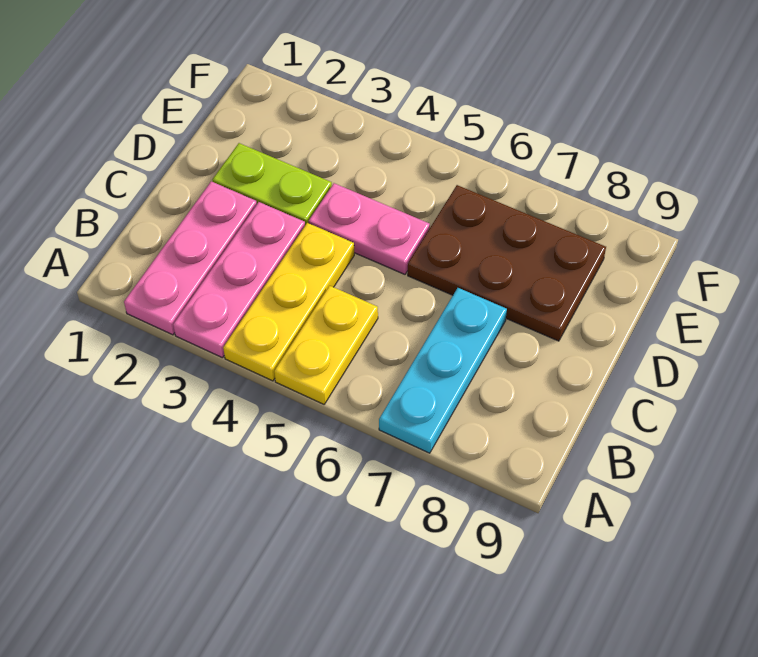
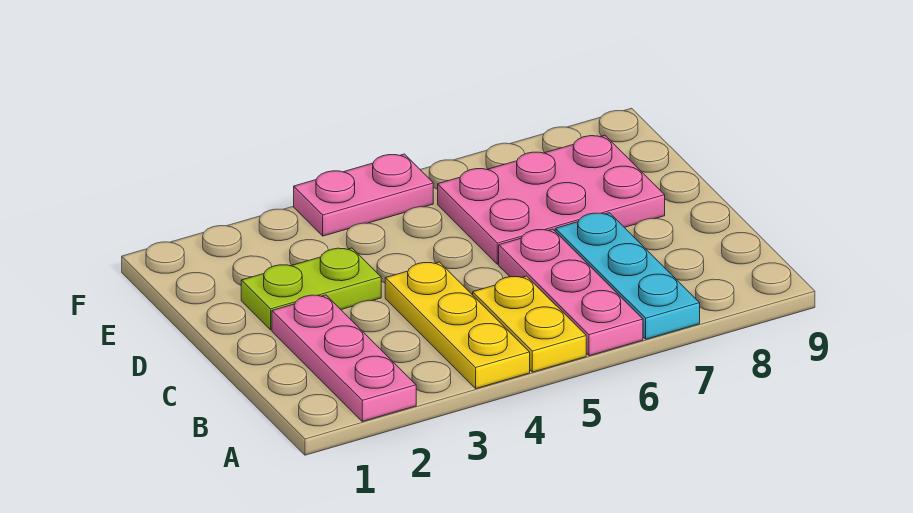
pink 1x3 plate [173,202,305,358] -> pink 1x3 plate moved to [499,229,643,356]
pink 1x2 plate [309,183,430,274] -> pink 1x2 plate moved to [294,154,433,236]
brown 2x3 plate [408,185,606,341] -> pink 2x3 plate [438,135,665,264]

